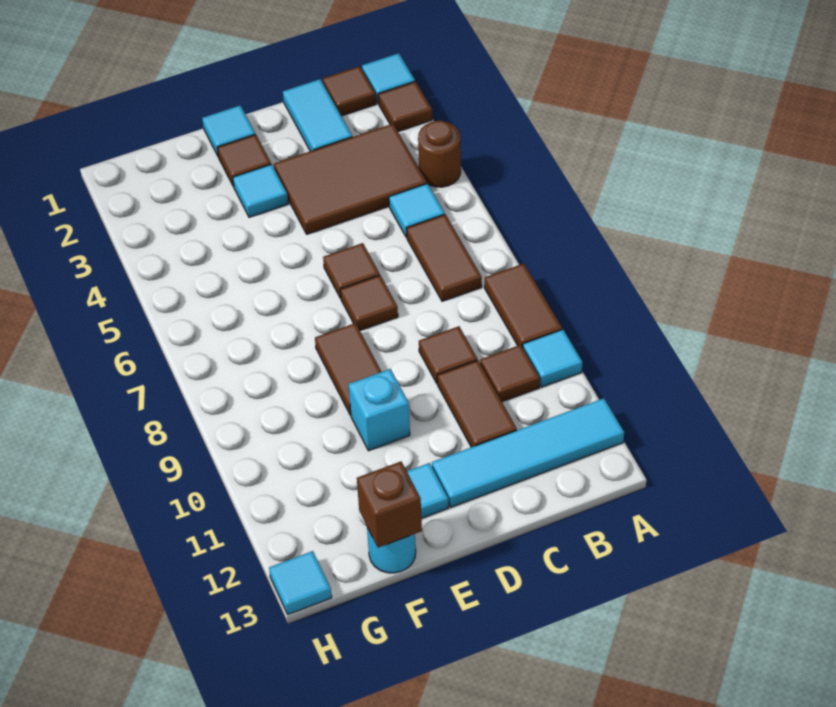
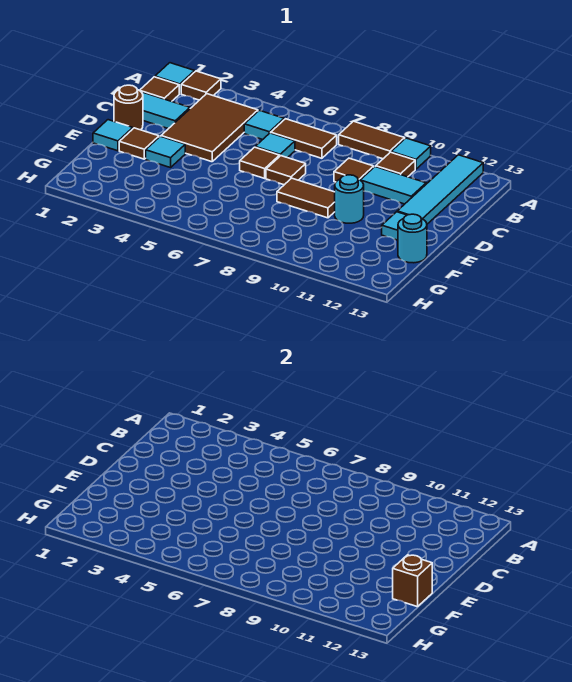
brown 1x1 round brick [418,120,461,187] -> brown 1x1 round brick moved to [114,85,143,130]
brown 1x2 tile [437,360,517,447] -> cyan 1x2 tile [361,167,426,204]
cyan 1x1 brick [349,369,410,451] -> cyan 1x1 round brick [335,175,364,223]
cyan 1x1 tile [269,551,332,614] -> cyan 1x1 tile moved to [256,133,295,158]

